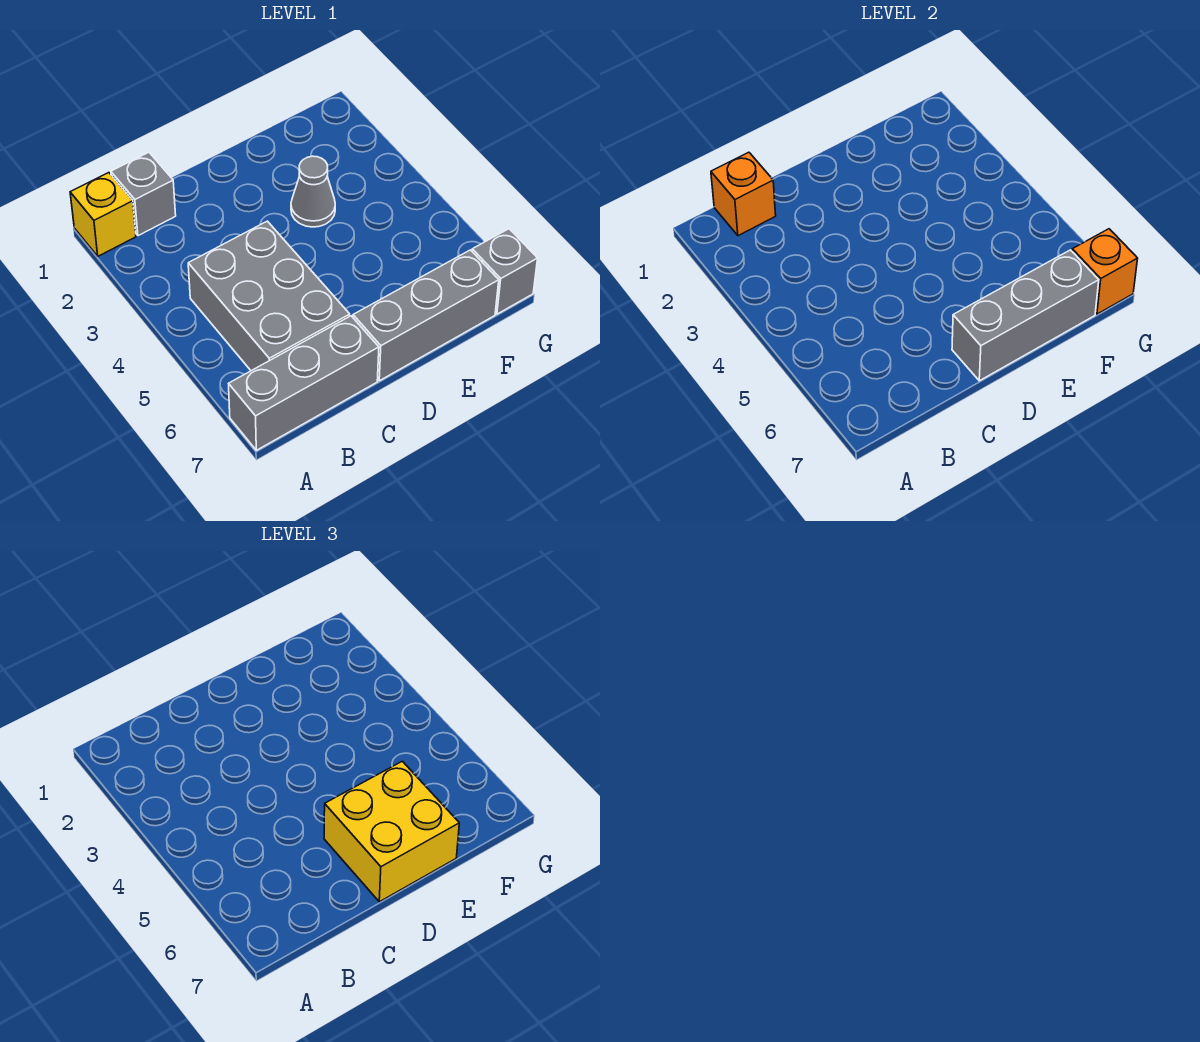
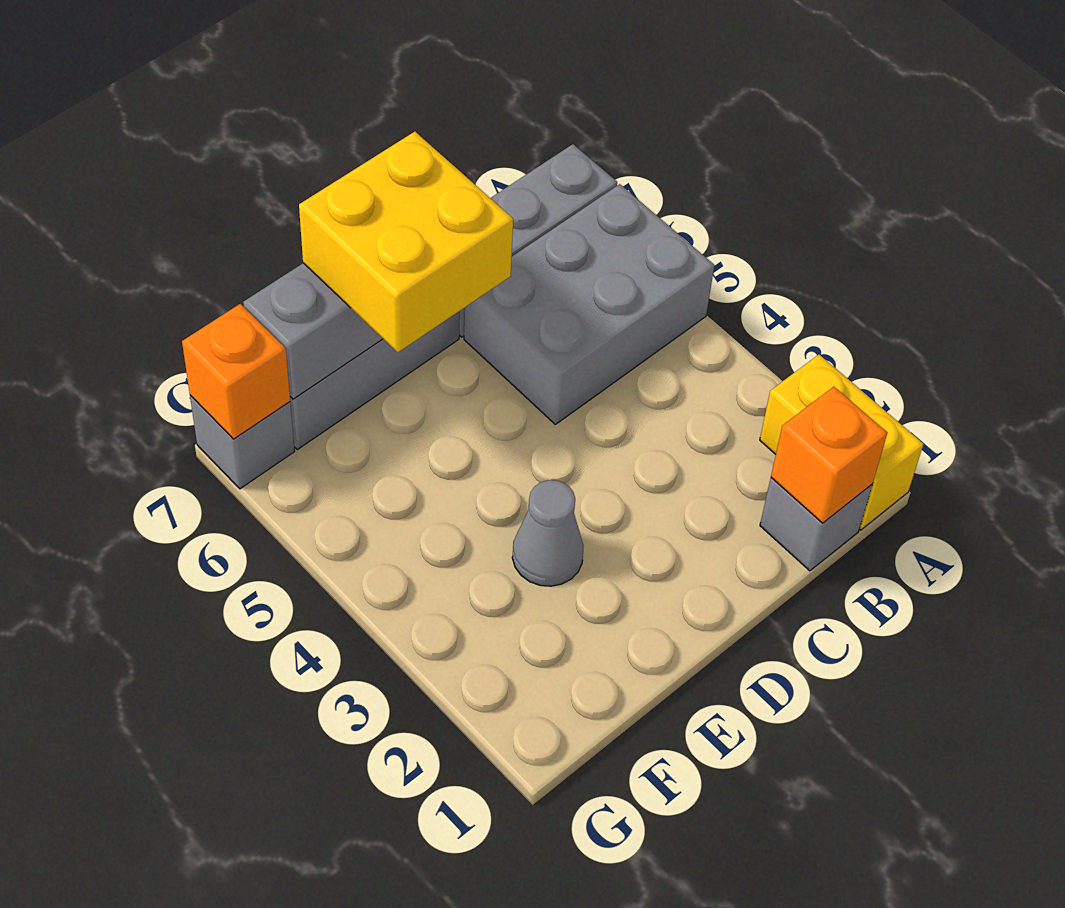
yellow 1x1 brick [70,173,136,256] -> yellow 1x2 brick [760,355,923,530]
grey 2x3 brick [188,221,350,371] -> grey 2x3 brick turned to [464,184,714,424]

